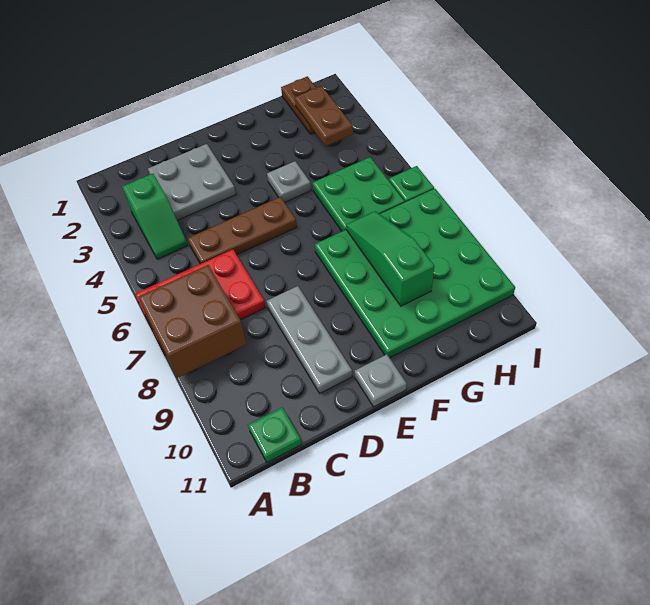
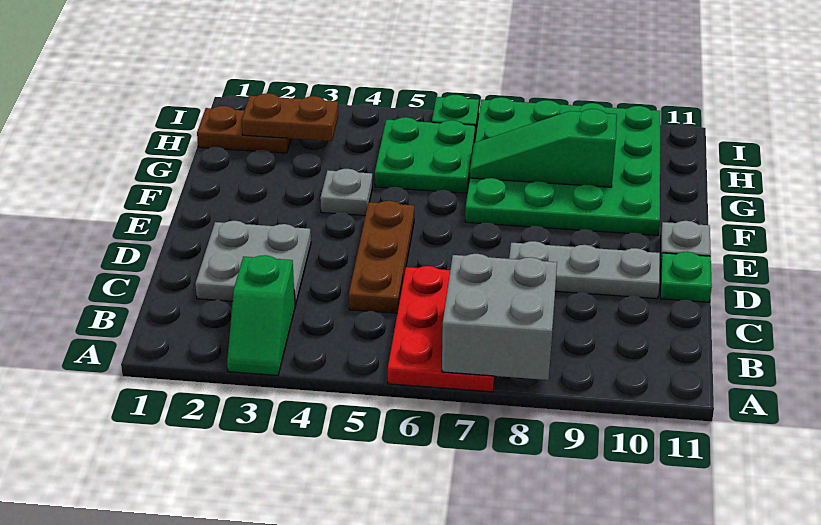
brown 2x2 brick [139,265,246,378] -> grey 2x2 brick [442,254,557,380]
green 1x2 slope [122,174,188,259] -> green 1x2 slope turned to [227,255,295,375]
green 1x1 plate [248,407,301,462] -> green 1x1 plate moved to [660,252,712,302]

